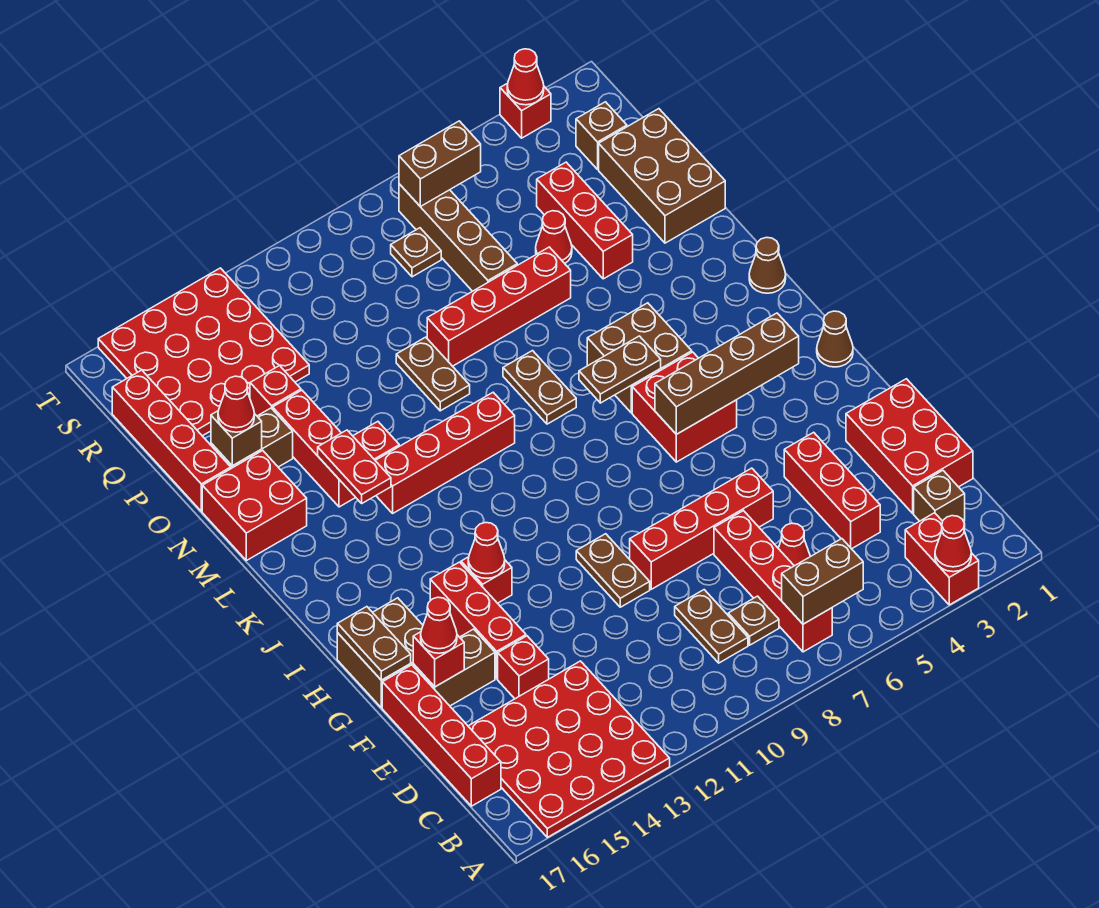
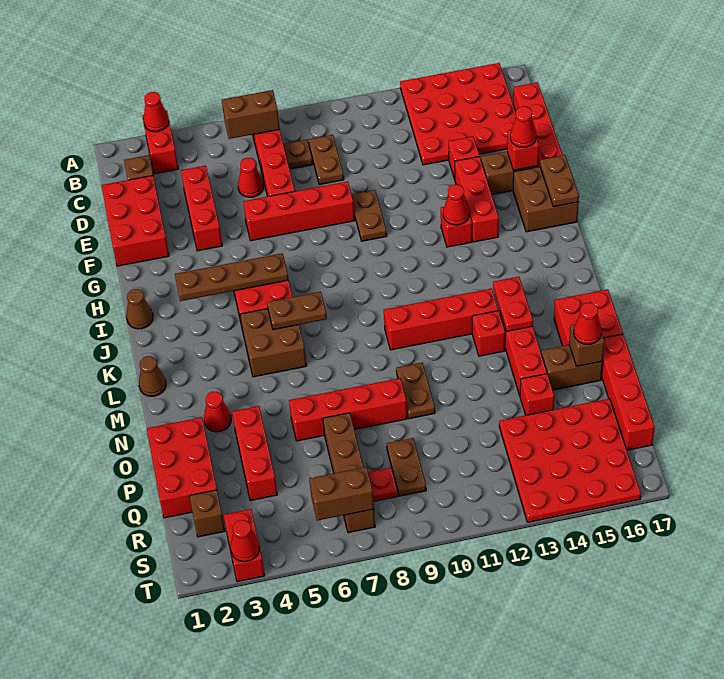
brown 1x4 brick [655,313,799,434] -> brown 1x4 plate [175,253,288,301]
brown 1x2 plate [503,351,576,424] -> brown 1x2 plate moved to [387,438,426,496]
brown 2x3 brick [599,109,725,243] -> red 2x3 brick [147,417,217,518]
red 1x1 cone [536,211,572,263] -> red 1x1 cone moved to [204,392,231,432]
brown 1x1 plate [391,228,441,277] -> red 1x1 plate [368,468,398,501]
red 1x1 brick [500,83,551,138] -> red 1x2 brick [224,509,265,582]

